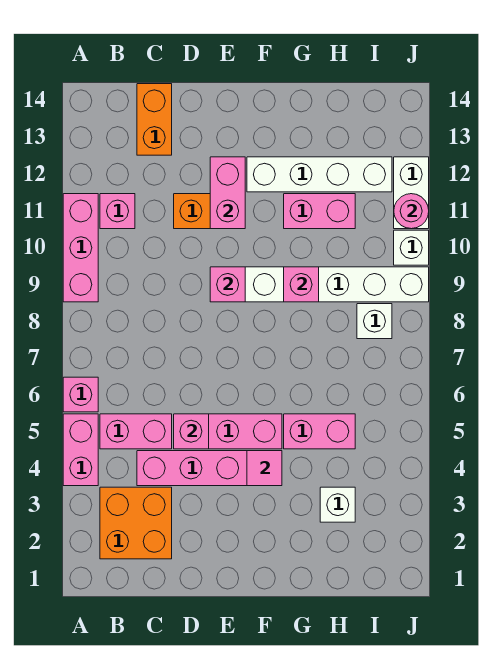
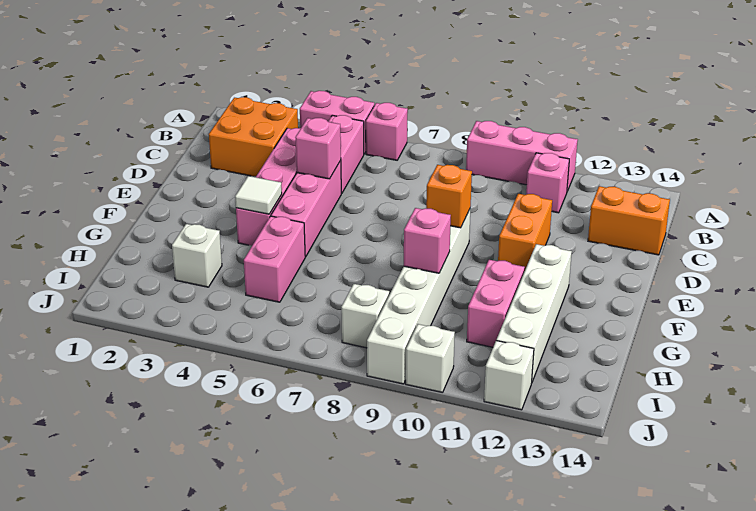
pink 1x1 brick [210,267,245,302] -> orange 1x1 brick [426,165,472,228]
pink 1x2 brick [210,157,245,229] -> none
pink 1x1 tile [247,451,282,486] -> white 1x1 tile [235,176,282,214]
white 1x2 brick [394,157,429,229] -> white 1x1 brick [484,341,534,410]
pink 1x1 round brick [394,194,429,229] -> none

